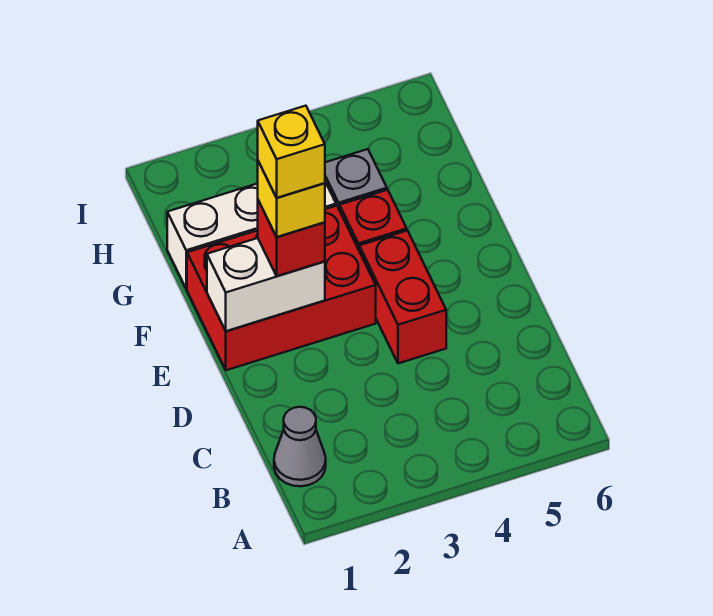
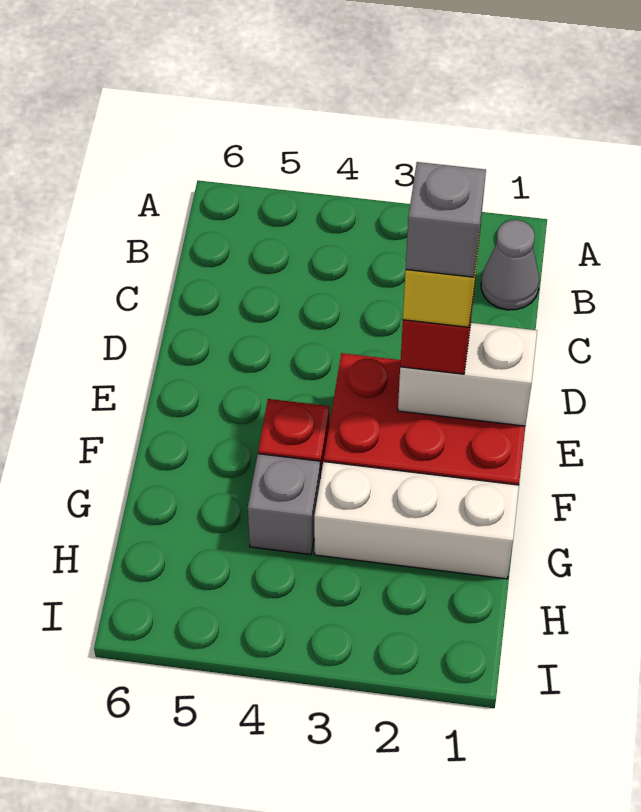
red 1x2 brick [359,231,446,363] -> none
yellow 1x1 brick [258,106,325,198] -> grey 1x1 brick [406,162,486,277]

